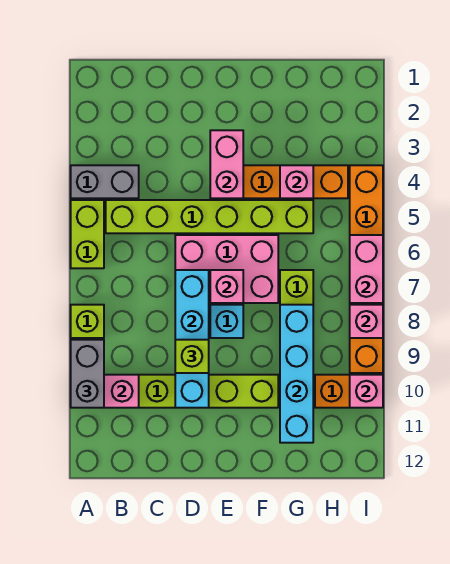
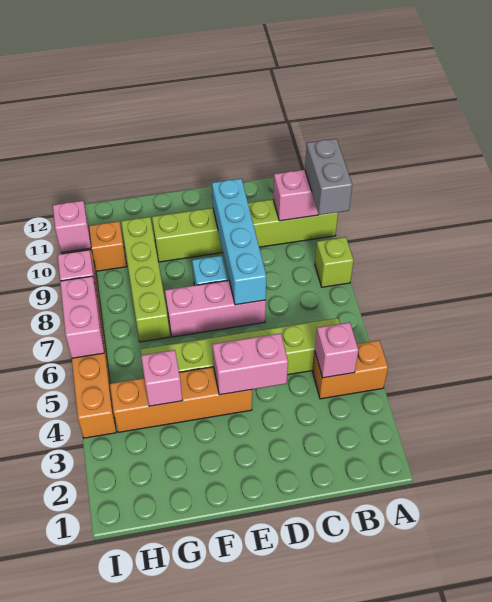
grey 1x2 brick [71,165,139,198] -> orange 1x2 brick [313,340,388,399]
lime 1x2 brick [71,200,104,268] -> none
pink 2x3 brick [175,235,278,303] -> pink 1x3 brick [165,280,266,337]
lime 1x1 brick [175,340,209,373] -> none
pink 1x2 brick [210,130,243,198] -> pink 1x2 brick turned to [212,333,288,395]
pink 1x1 brick [210,270,243,303] -> pink 1x1 brick moved to [315,322,359,378]
cyan 1x4 brick [280,305,313,443] -> none

